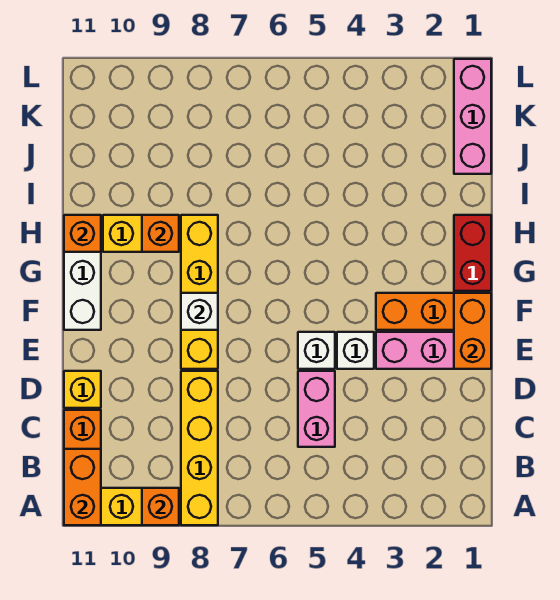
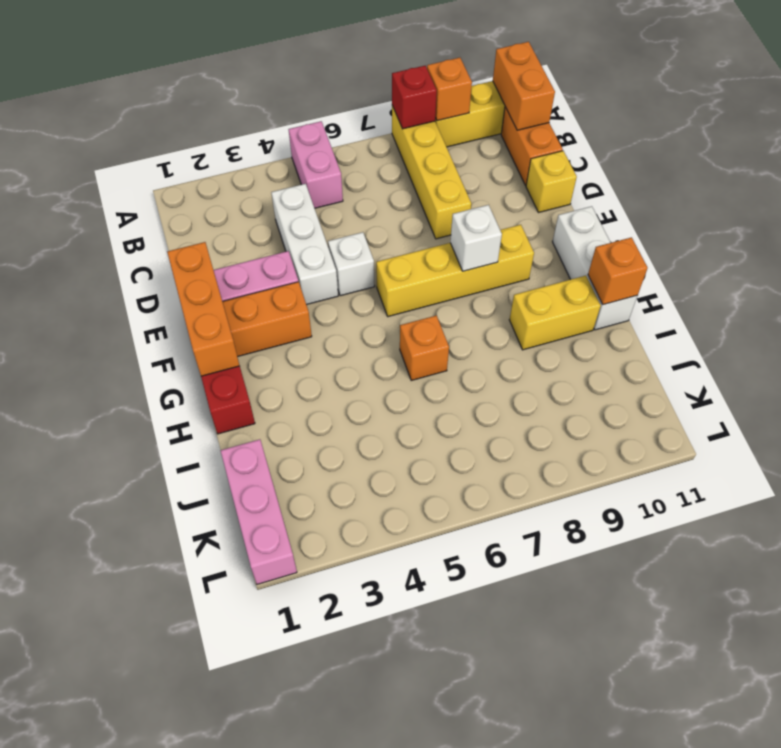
none -> red 1x1 brick [392,66,437,129]
pink 1x2 brick [298,371,335,447] -> pink 1x2 brick moved to [288,121,343,208]
orange 1x2 brick [454,293,491,369] -> orange 1x3 brick [167,242,240,376]
white 1x1 brick [337,332,374,369] -> white 1x3 brick [271,184,338,305]
yellow 1x4 brick [181,215,218,369] -> yellow 1x4 brick turned to [376,225,534,317]
orange 1x1 brick [142,215,179,252] -> orange 1x1 brick moved to [400,315,449,380]

